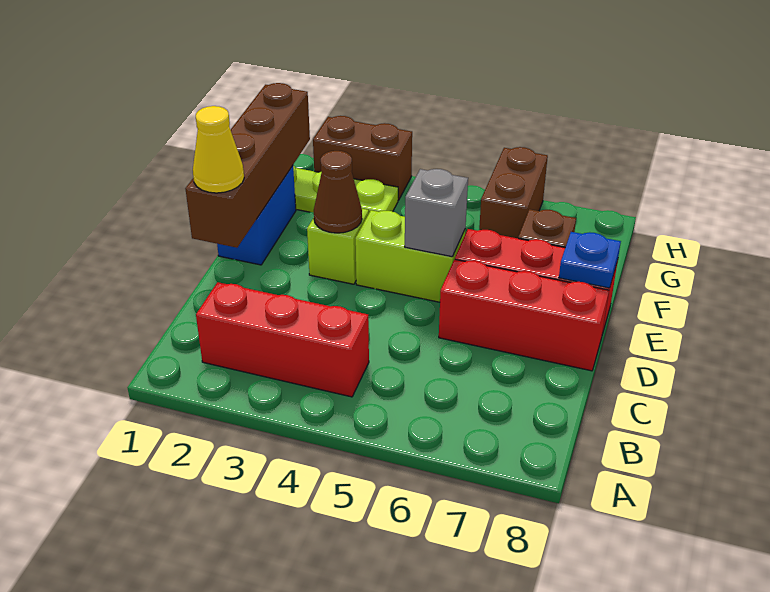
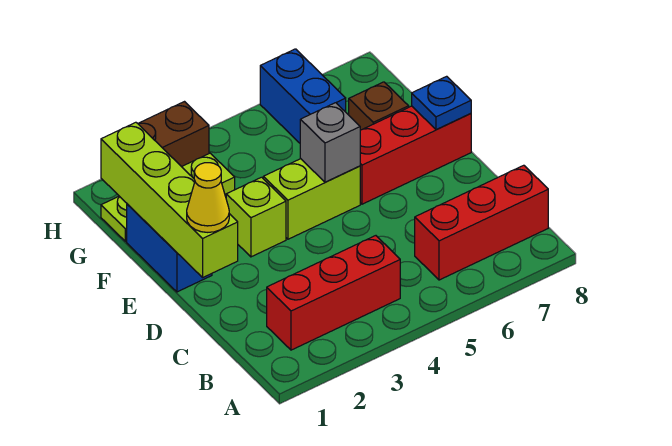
brown 1x4 brick [185,83,310,248] -> lime 1x4 brick [101,122,238,277]
red 1x3 brick [439,259,609,371] -> red 1x3 brick moved to [415,165,548,280]
brown 1x1 cone [314,151,362,233] -> none
brown 1x2 brick [479,147,548,238] -> blue 1x2 brick [260,49,346,143]

